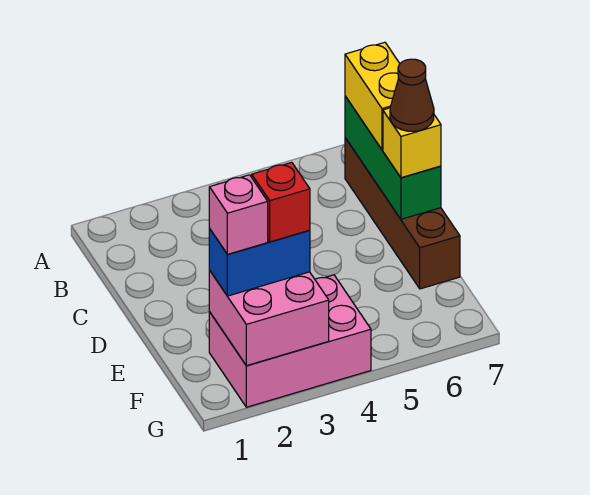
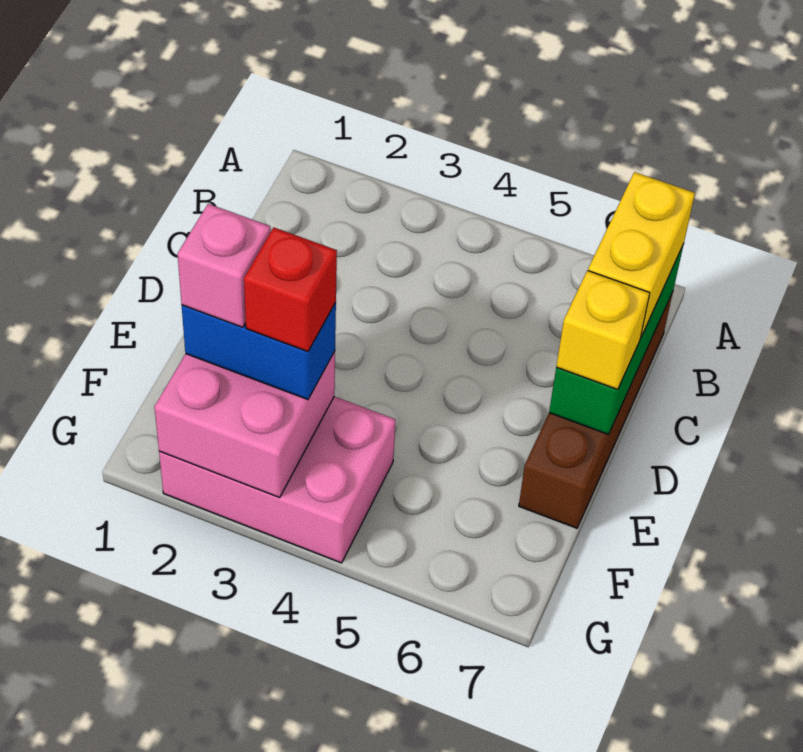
brown 1x1 cone [390,59,434,131] -> none

